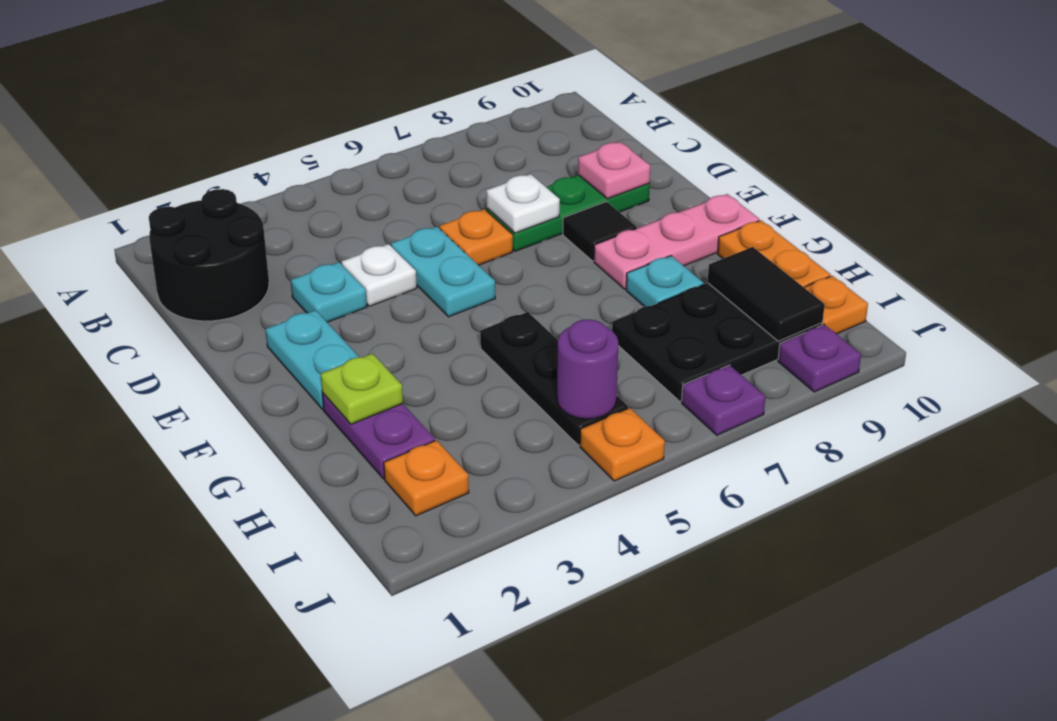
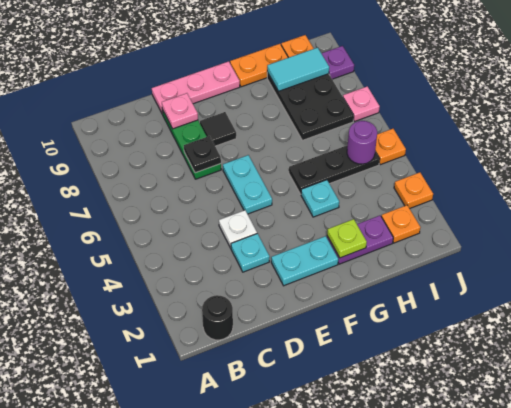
black 2x2 round brick [149,189,269,321] -> black 1x1 round brick [202,295,233,340]
cyan 1x2 plate [391,227,495,317] -> cyan 1x2 plate turned to [223,155,272,214]
orange 1x1 plate [440,209,513,265] -> orange 1x1 plate moved to [394,172,433,208]
white 1x1 plate [486,174,560,233] -> black 1x1 plate [184,136,221,173]
pink 1x3 plate [594,194,759,289] -> pink 1x3 plate turned to [152,61,240,114]
cyan 1x1 plate [626,256,704,307] -> cyan 1x1 plate moved to [301,180,339,217]
black 1x2 tile [708,247,825,341] -> cyan 1x2 tile [267,48,329,91]
purple 1x1 plate [682,365,765,435] -> pink 1x1 plate [343,86,380,122]

